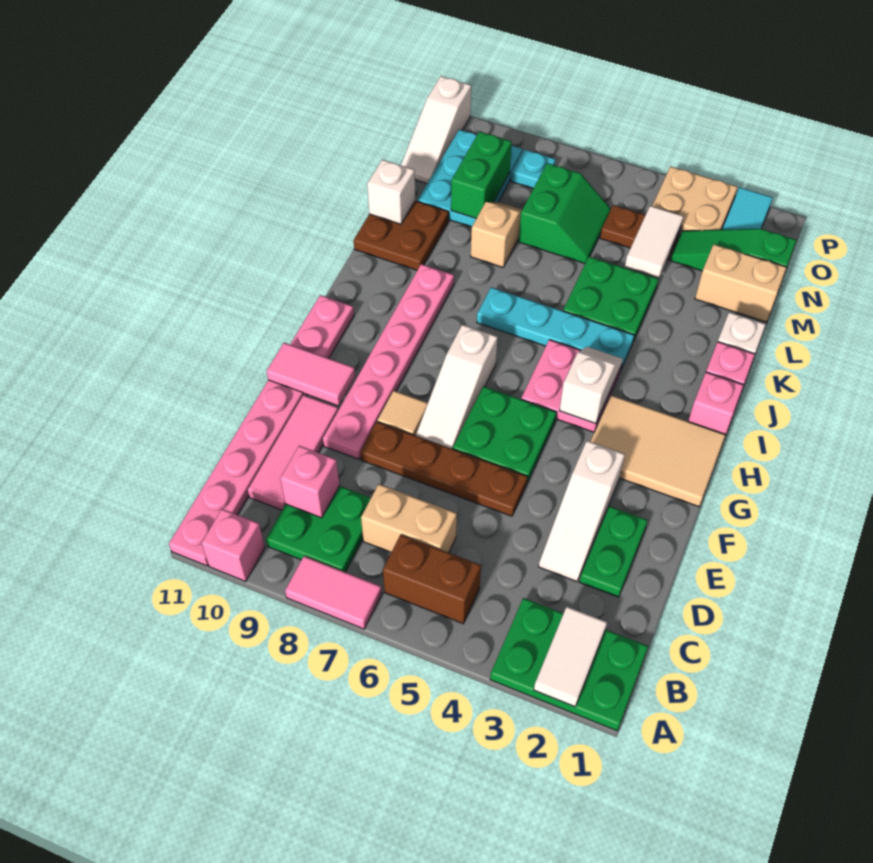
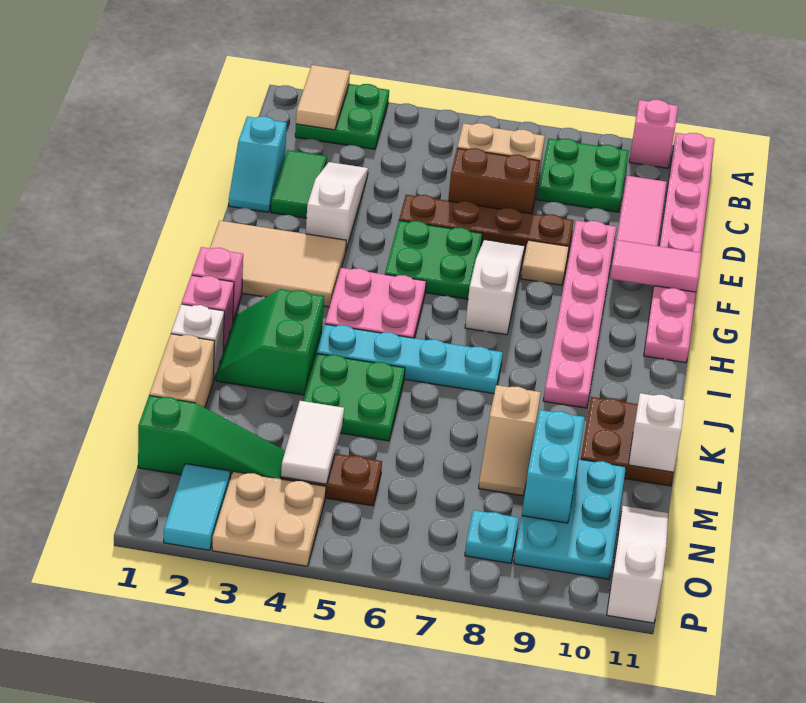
green 2x3 plate [490,598,648,731] -> green 2x2 plate [295,84,389,149]
white 1x2 tile [534,607,607,707] -> tan 1x2 tile [296,65,350,130]
pink 1x2 tile [285,556,382,629] -> none
brown 1x2 brick [383,535,481,624] -> brown 1x2 brick moved to [448,148,540,214]
pink 1x1 brick [280,446,340,518] -> none
none -> cyan 1x2 slope [229,116,287,212]
green 1x2 plate [580,506,648,597] -> green 1x2 tile [271,150,327,218]
white 1x2 slope [559,347,623,424] -> none
tan 1x2 brick [695,244,787,322] -> tan 1x2 brick turned to [149,334,214,408]
green 2x2 slope [519,163,611,263] -> green 2x2 slope moved to [216,289,324,395]
green 1x2 brick [451,132,512,219] -> cyan 1x2 brick [522,410,585,523]

